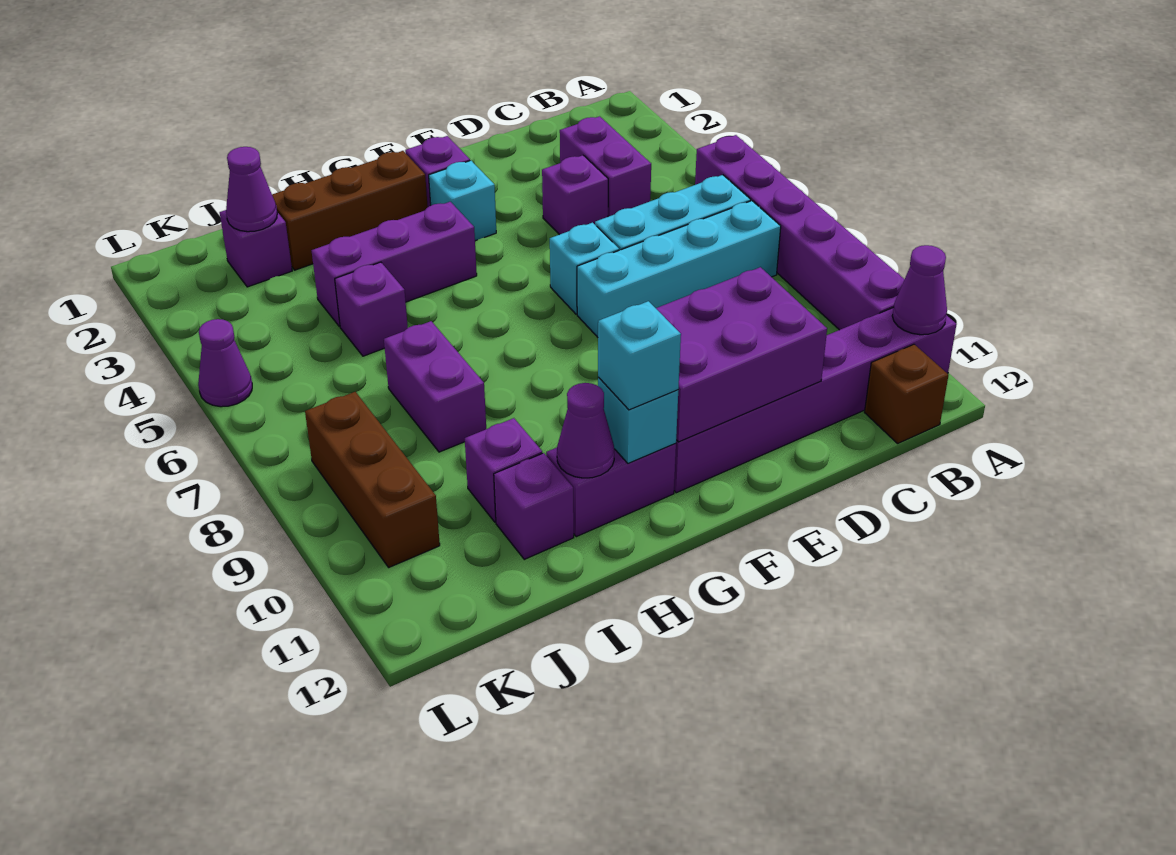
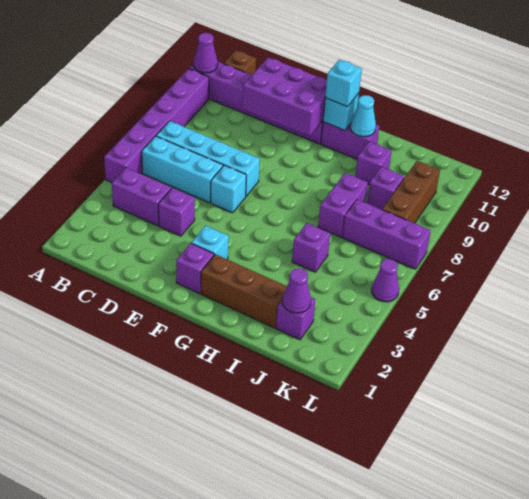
purple 1x2 brick [560,116,651,217] -> purple 1x2 brick turned to [112,168,171,226]
purple 1x3 brick [312,202,477,327] -> purple 1x3 brick moved to [342,199,431,269]
purple 1x1 cone [557,383,614,478] -> cyan 1x1 cone [351,95,376,137]
purple 1x1 brick [494,453,574,559] -> purple 1x1 brick moved to [367,167,404,209]

